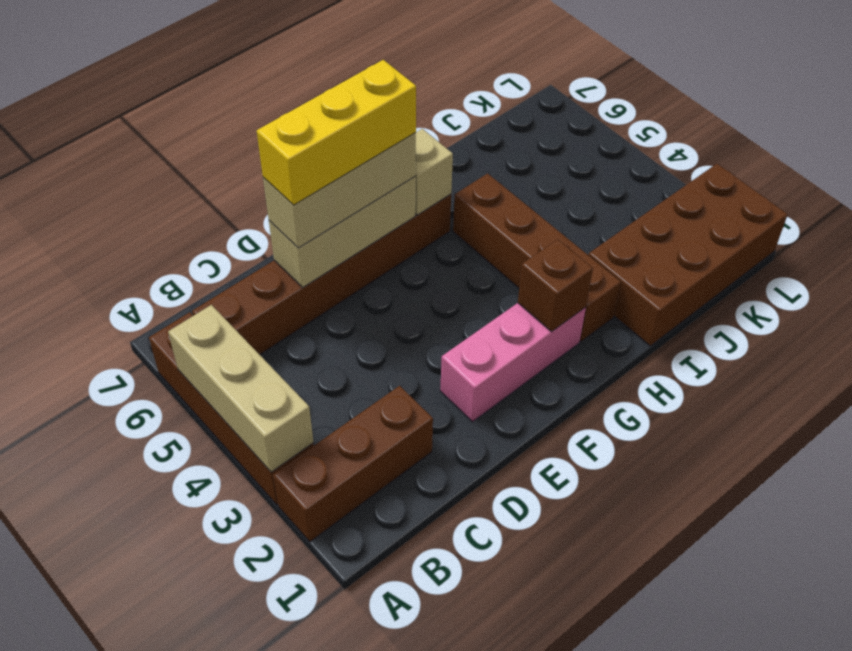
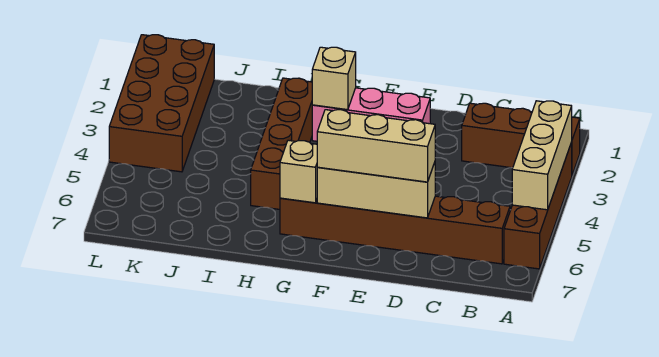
yellow 1x3 brick [257,60,416,205] -> none
brown 1x1 brick [518,239,593,332] -> tan 1x1 brick [312,47,356,110]
brown 2x4 brick [589,164,788,346] -> brown 2x4 brick turned to [109,35,214,172]

